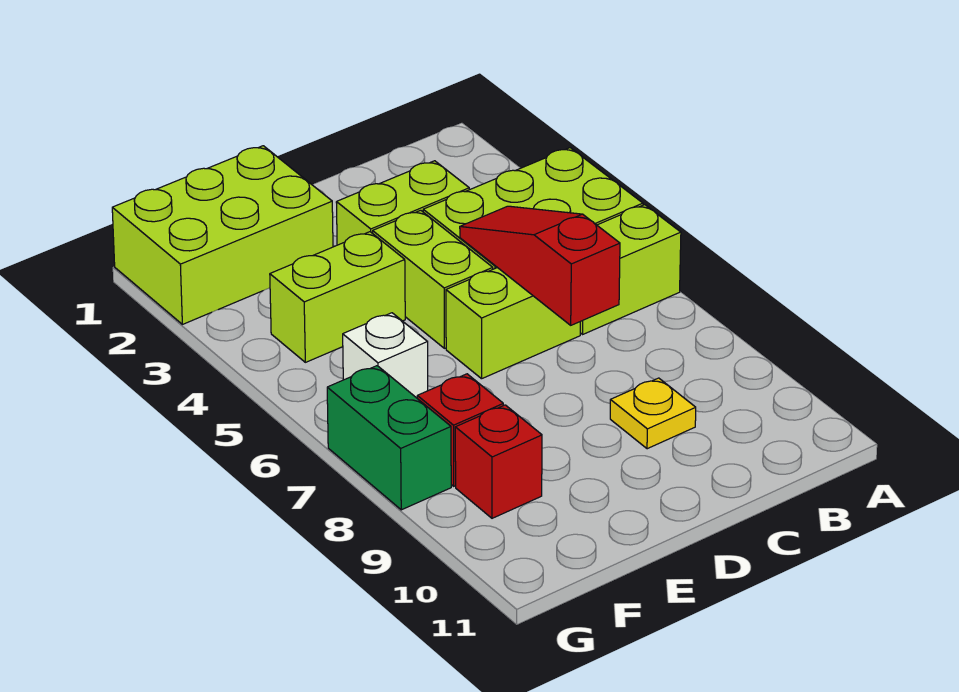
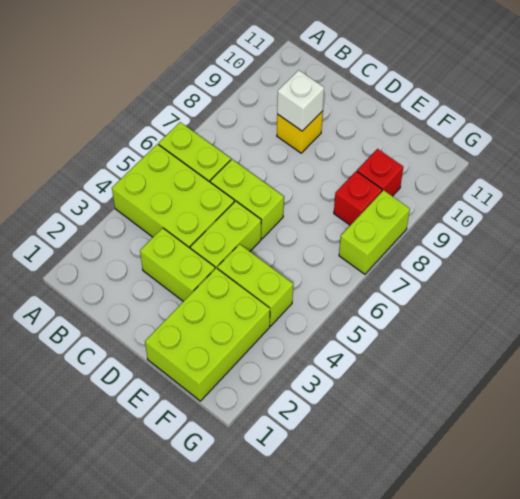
red 1x3 slope [460,206,620,325] -> none
yellow 1x1 plate [610,378,696,449] -> yellow 1x1 brick [277,111,323,153]
lime 2x3 brick [112,146,333,324] -> lime 2x3 brick turned to [145,268,270,401]
white 1x1 brick [343,313,428,398] -> white 1x1 brick moved to [277,70,324,131]
green 1x2 brick [327,366,451,510] -> lime 1x2 brick [339,190,410,274]

